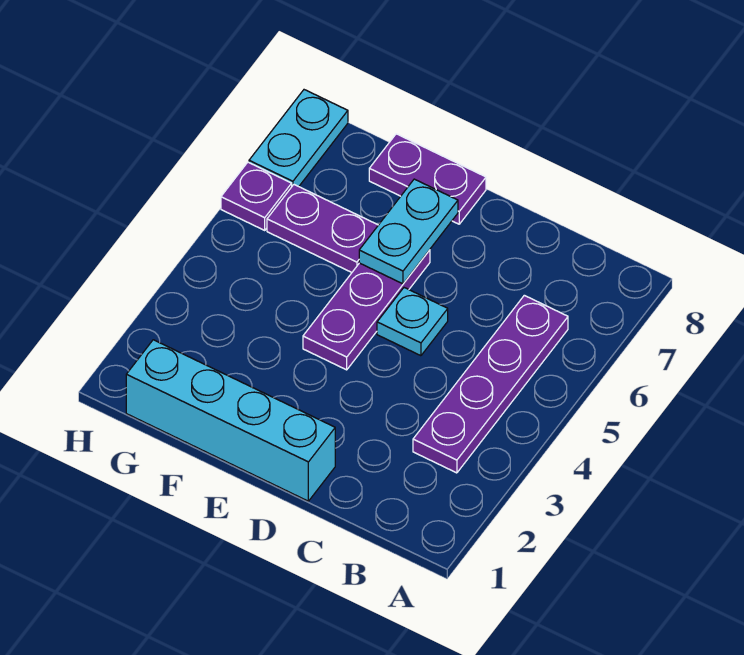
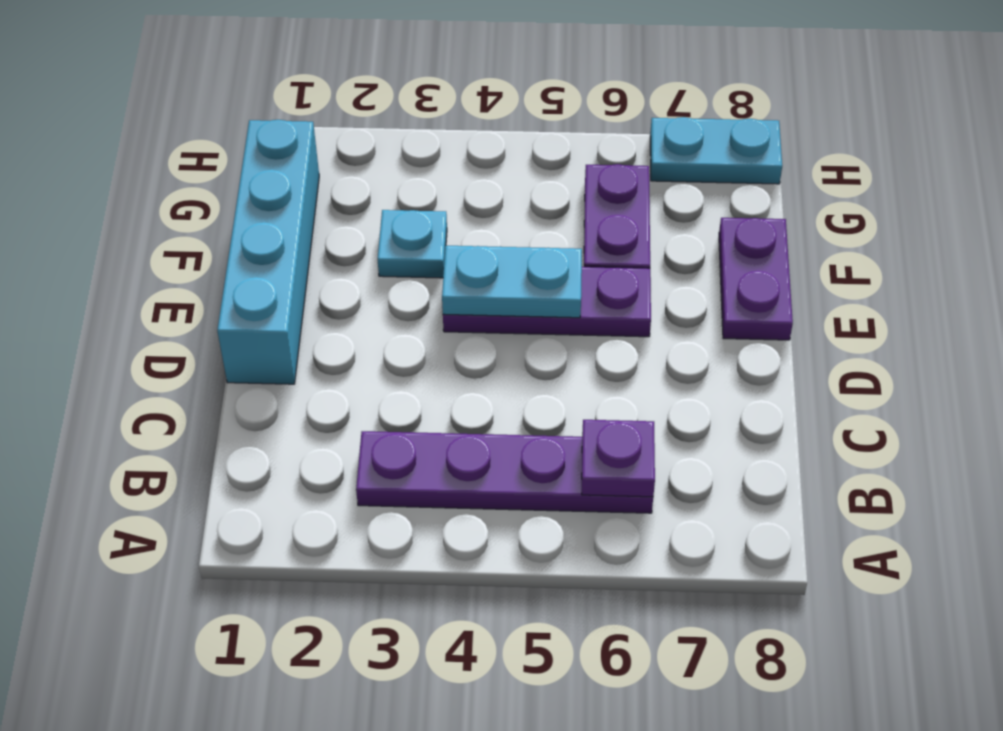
cyan 1x1 plate [377,288,448,356] -> cyan 1x1 plate moved to [378,210,447,278]
cyan 1x2 plate [359,179,458,284] -> cyan 1x2 plate moved to [442,246,582,318]
purple 1x1 plate [221,162,292,230] -> purple 1x1 plate moved to [582,420,655,497]

